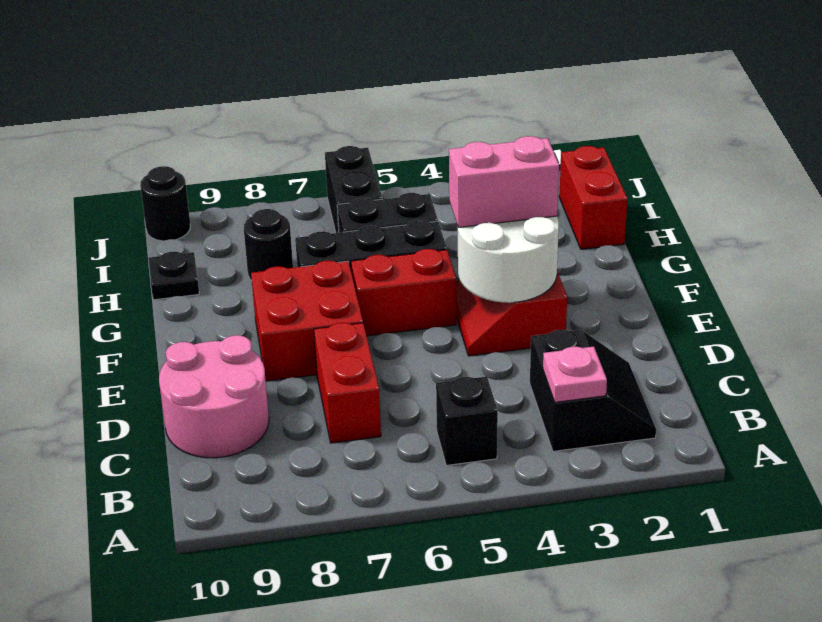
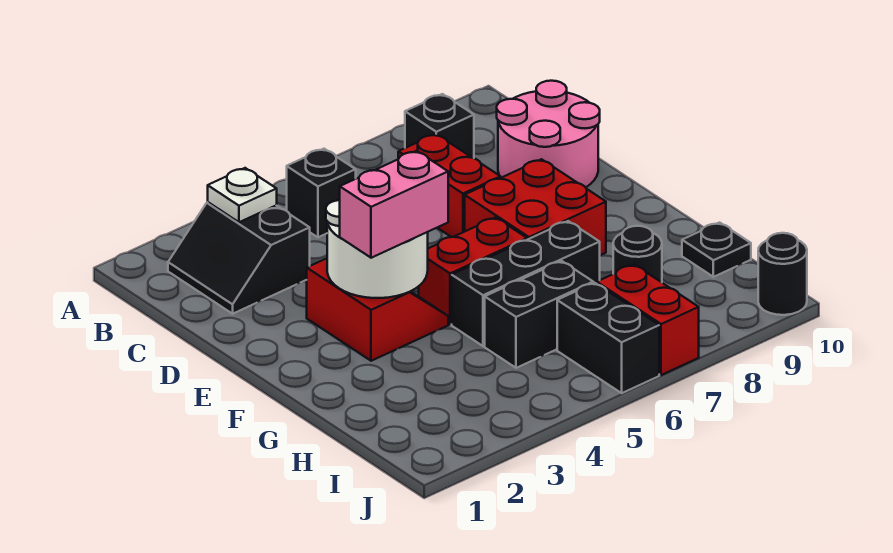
pink 1x1 plate [543,347,607,402] -> white 1x1 plate [208,168,277,222]
none -> black 1x1 brick [405,94,474,158]
red 1x2 brick [559,146,628,249] -> red 1x2 brick moved to [597,265,699,375]

